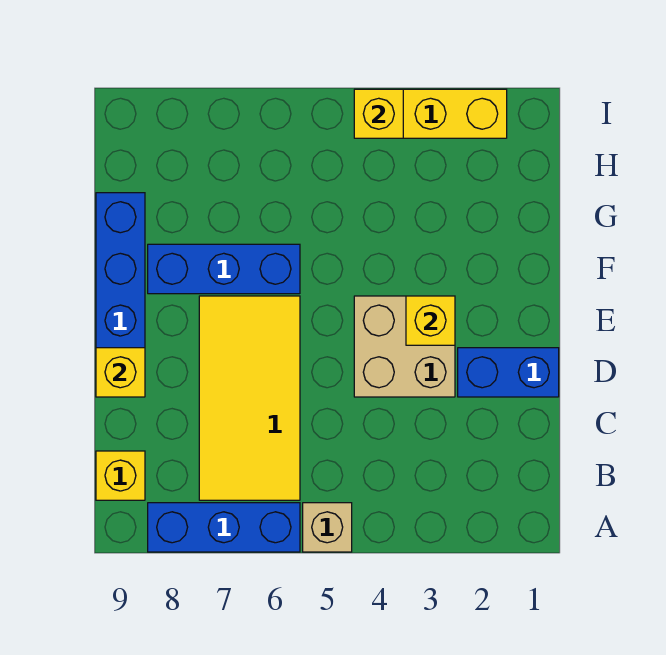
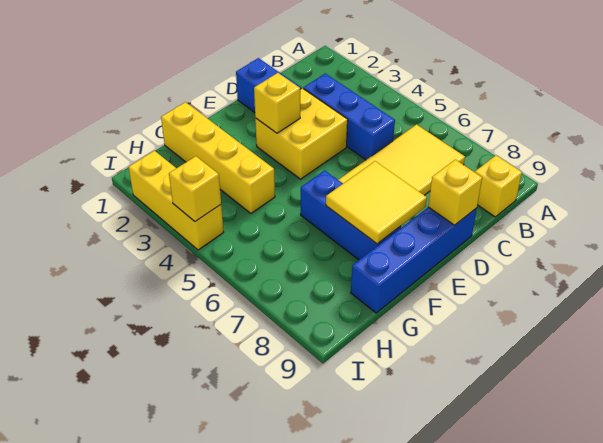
tan 1x1 brick [303,503,352,552] -> none
blue 1x3 brick [148,503,300,552] -> blue 1x3 brick moved to [303,73,395,160]
tan 2x2 brick [354,296,455,397] -> yellow 2x2 brick [255,88,348,179]
none -> yellow 2x2 tile [326,161,427,244]
none -> yellow 1x4 brick [161,102,275,213]

